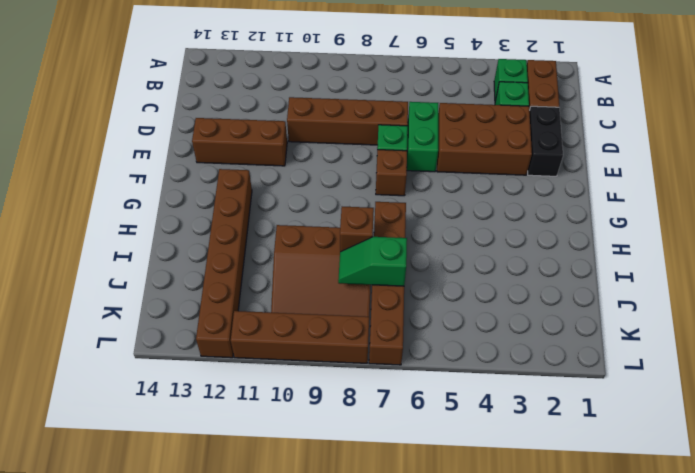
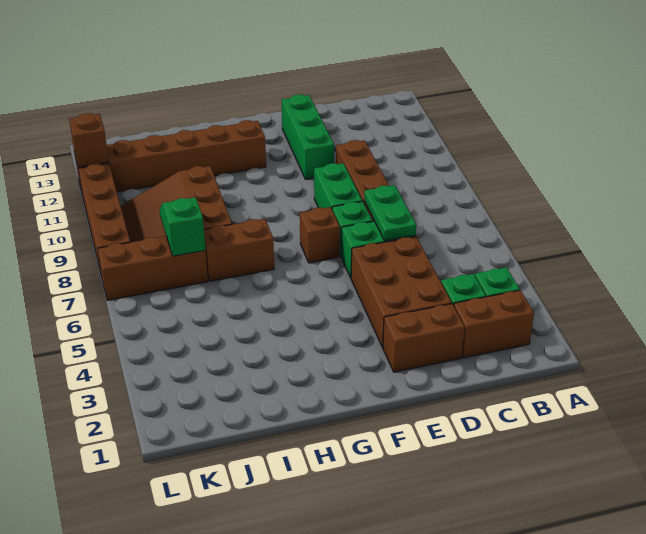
black 1x2 brick [528,106,563,176] -> brown 1x2 brick [383,304,465,372]
none -> green 1x2 plate [364,185,416,241]
none -> green 1x2 brick [314,163,362,209]
brown 1x3 brick [192,118,287,166] -> green 1x3 brick [282,94,334,179]
brown 1x1 brick [340,207,374,252] -> brown 1x1 brick moved to [69,113,109,167]

